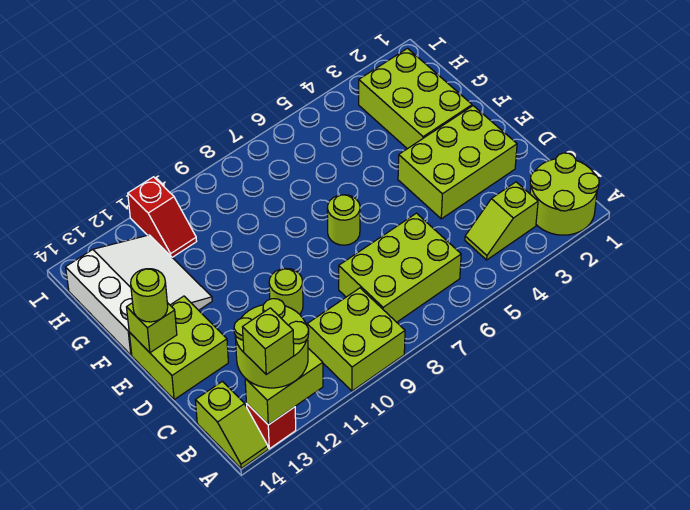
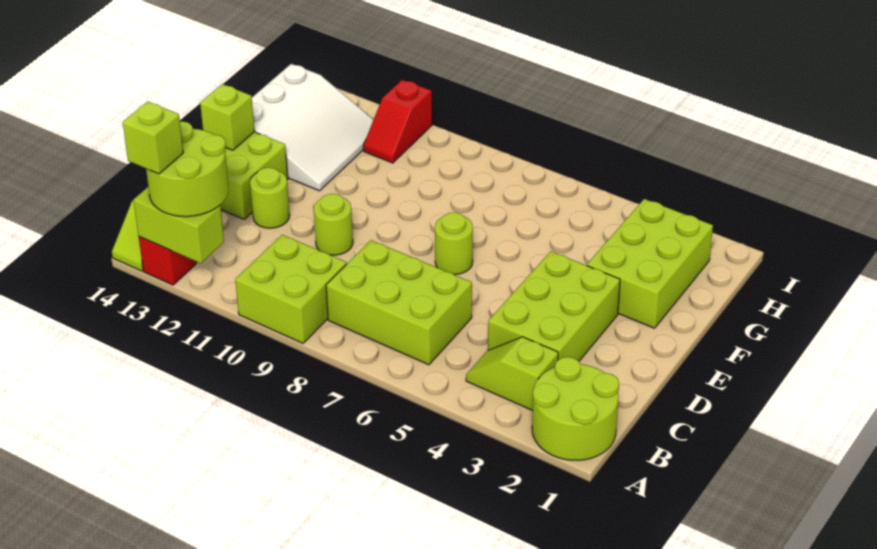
lime 2x3 brick [398,106,517,219] -> lime 2x3 brick turned to [488,251,620,361]
lime 1x1 round brick [131,269,168,322] -> lime 1x1 round brick moved to [250,168,290,228]

